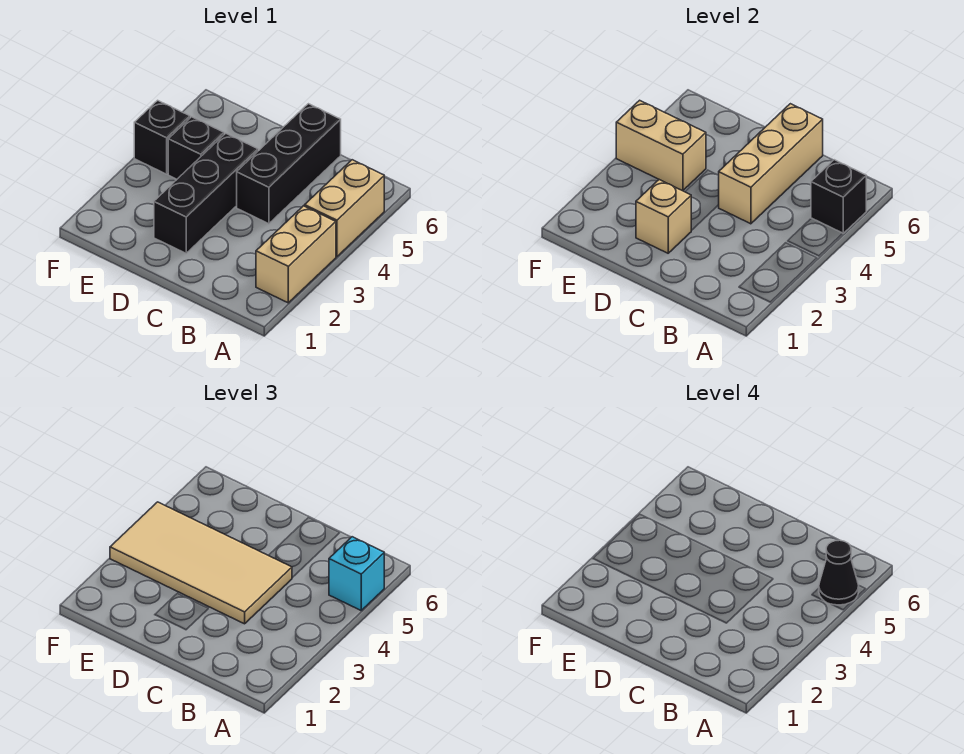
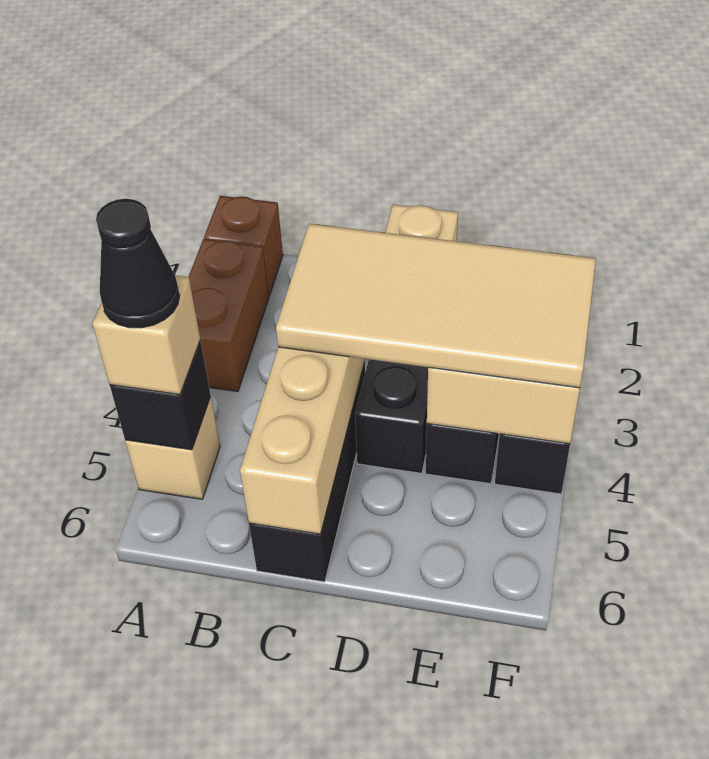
none -> brown 1x1 brick [204,196,283,296]
tan 1x2 brick [256,206,336,303] -> brown 1x2 brick [189,239,269,392]
tan 1x2 brick [305,160,384,257] -> tan 1x1 brick [125,397,220,499]
cyan 1x1 brick [329,537,384,610] -> tan 1x1 brick [92,275,200,395]

